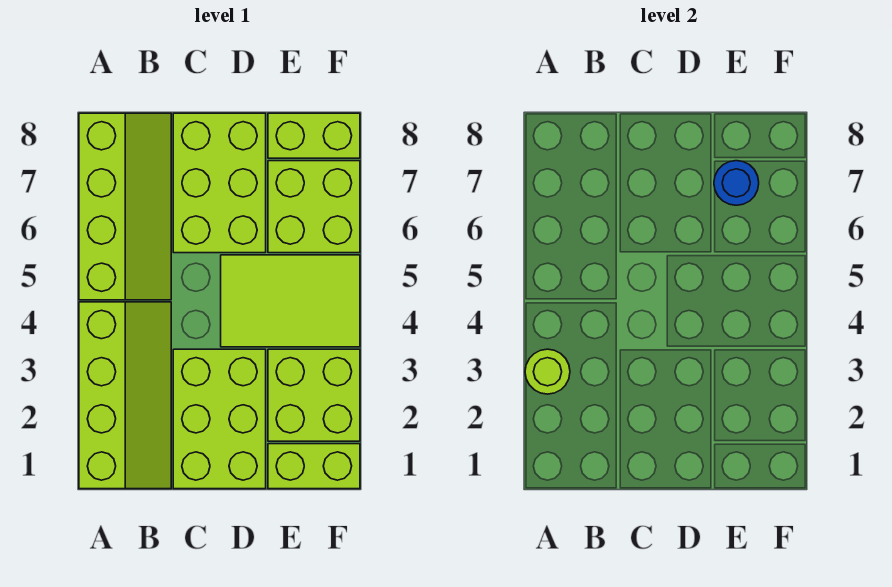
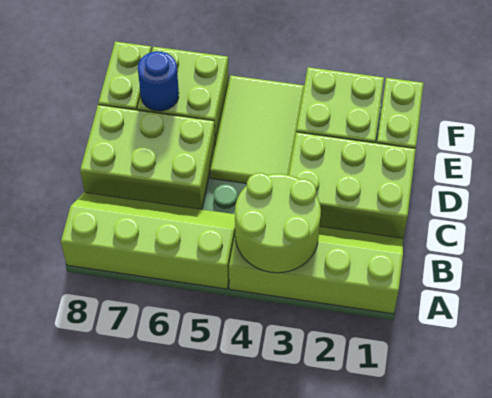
lime 1x1 round brick [525,349,570,394] -> lime 2x2 round brick [235,173,321,273]

